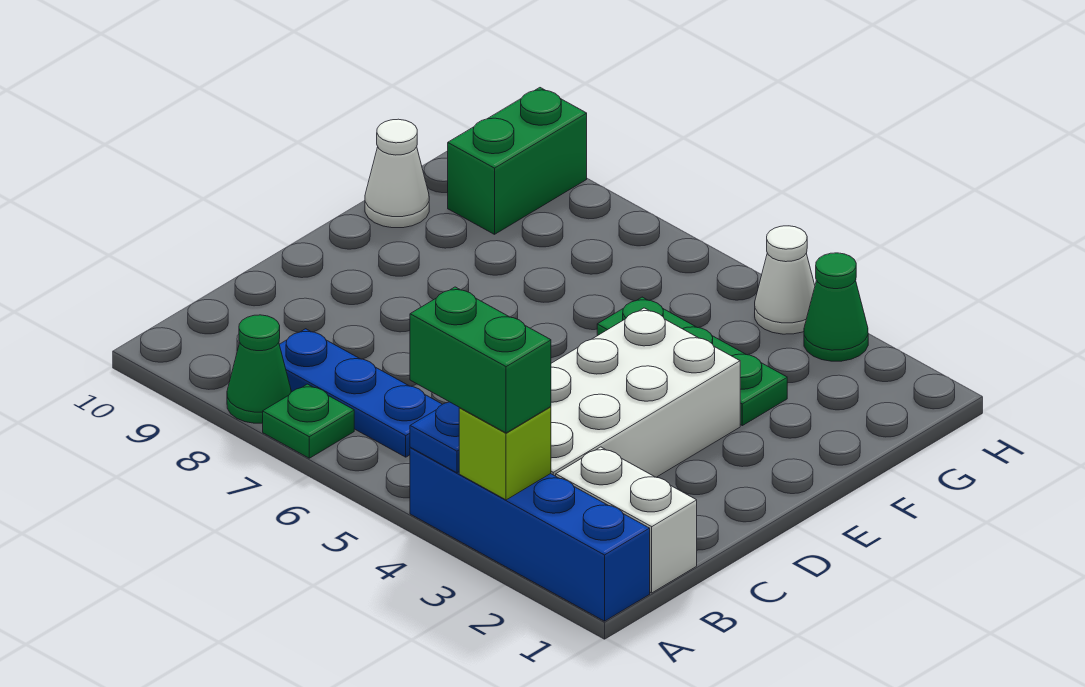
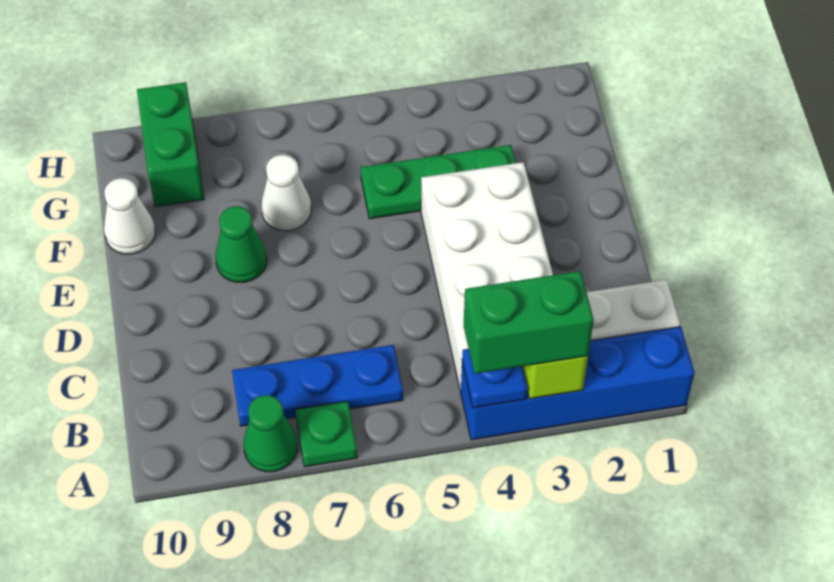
green 1x1 cone [804,253,868,361] -> green 1x1 cone moved to [216,206,267,282]
white 1x1 cone [755,226,815,334] -> white 1x1 cone moved to [261,155,311,231]

